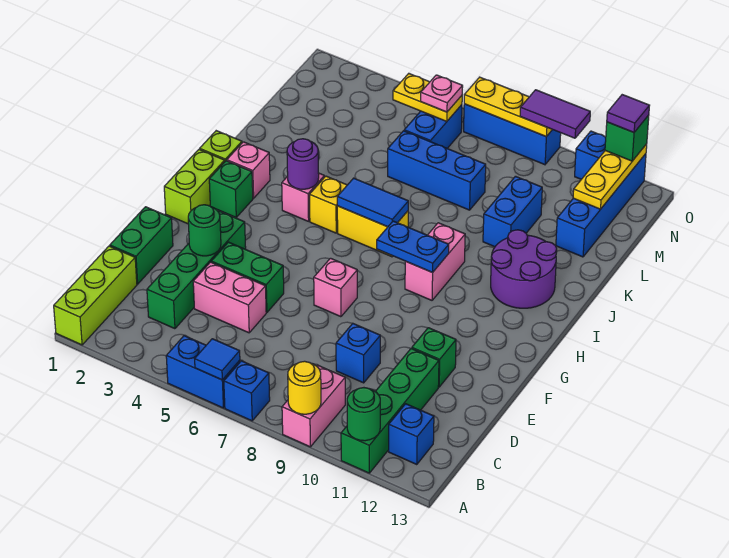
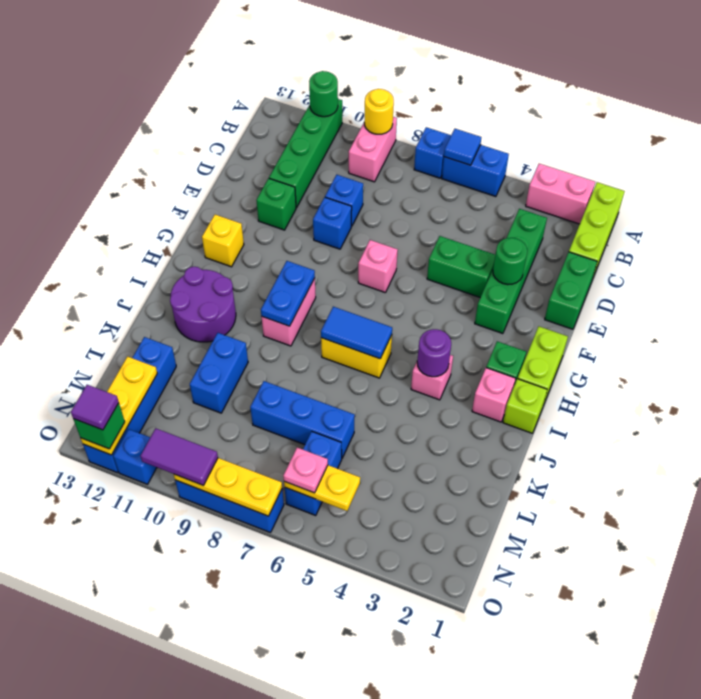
blue 1x1 brick [389,404,434,465] -> blue 1x1 brick moved to [313,197,352,249]
pink 1x2 brick [193,262,266,333] -> pink 1x2 brick moved to [526,164,595,224]
blue 1x2 plate [377,221,449,272] -> blue 1x2 plate turned to [261,261,315,326]
yellow 1x1 brick [310,176,347,233] -> yellow 1x1 brick moved to [202,215,244,267]

